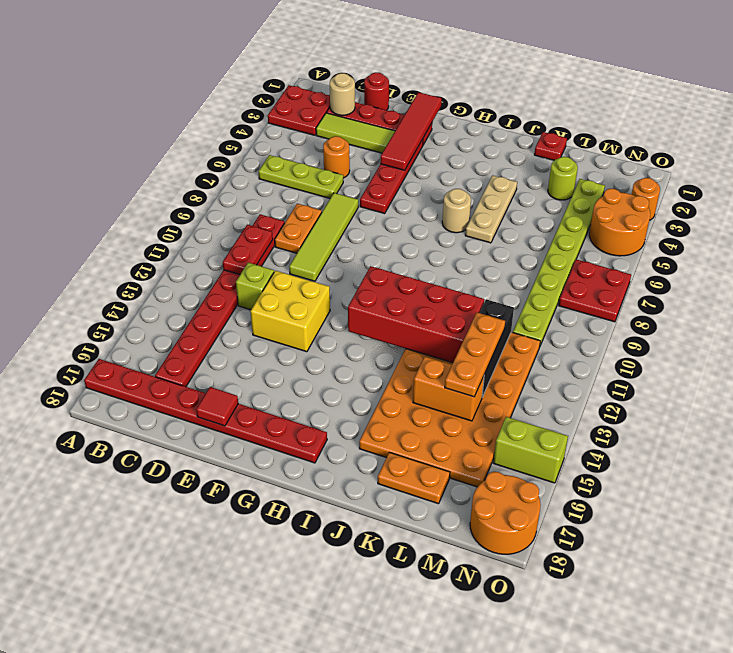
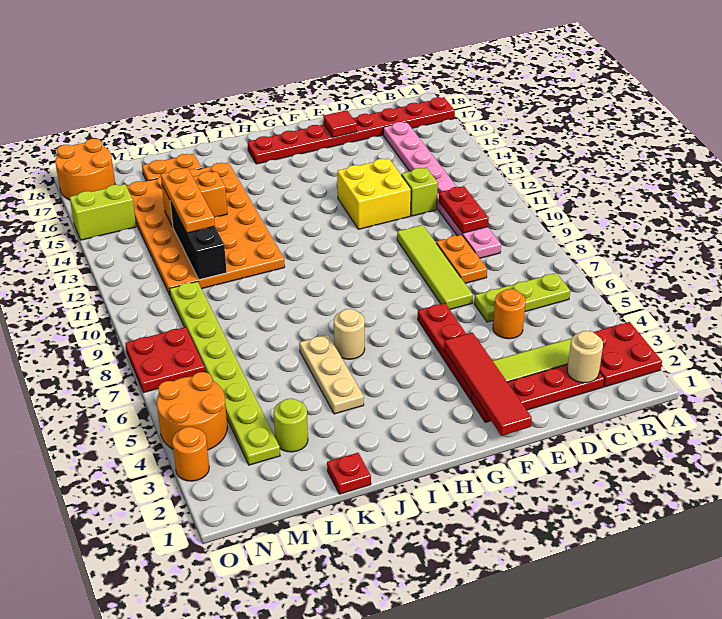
red 1x8 plate [155,214,285,387] -> pink 1x8 plate [383,122,501,258]
red 1x1 round brick [364,72,389,110] -> none
red 2x4 brick [348,266,484,363] -> none

